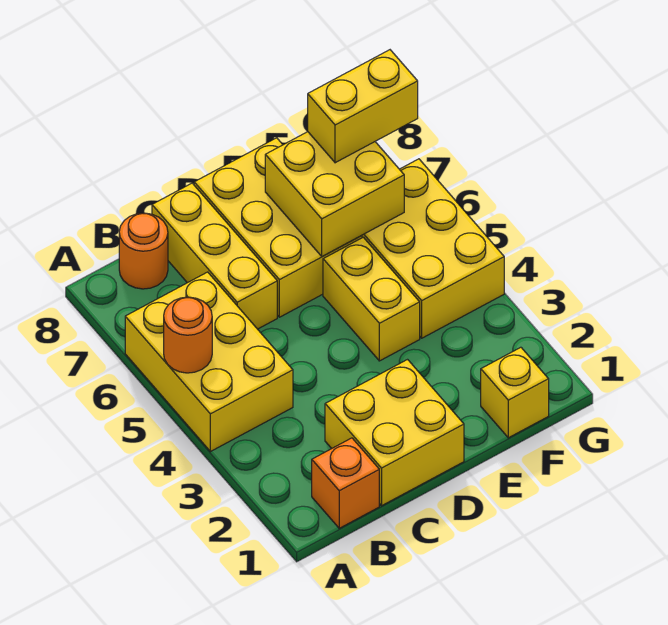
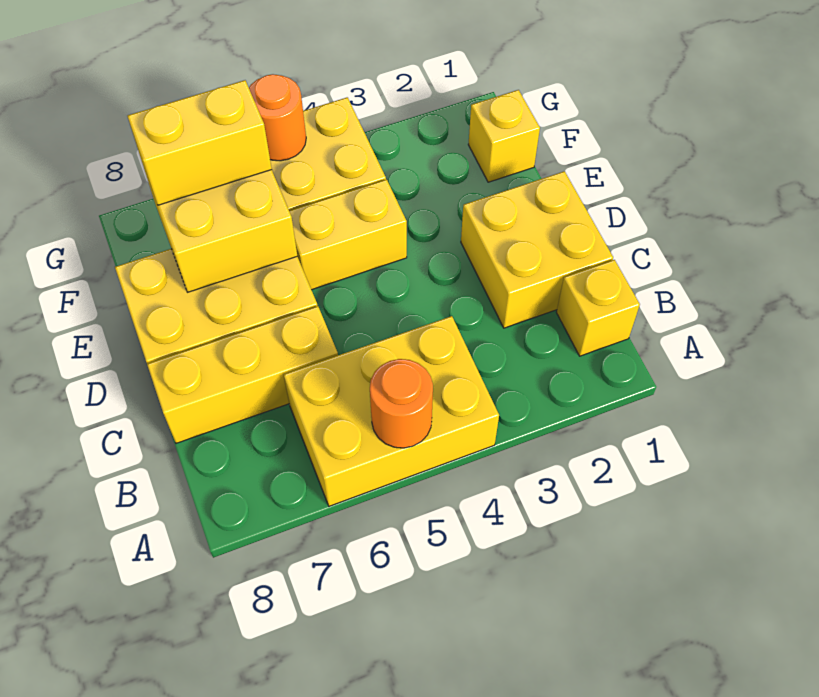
orange 1x1 brick [312,438,379,528] -> yellow 1x1 brick [556,260,640,356]
orange 1x1 round brick [119,213,168,289] -> orange 1x1 round brick moved to [249,74,306,161]
yellow 1x2 brick [308,50,418,163] -> yellow 1x2 brick turned to [127,80,272,205]

